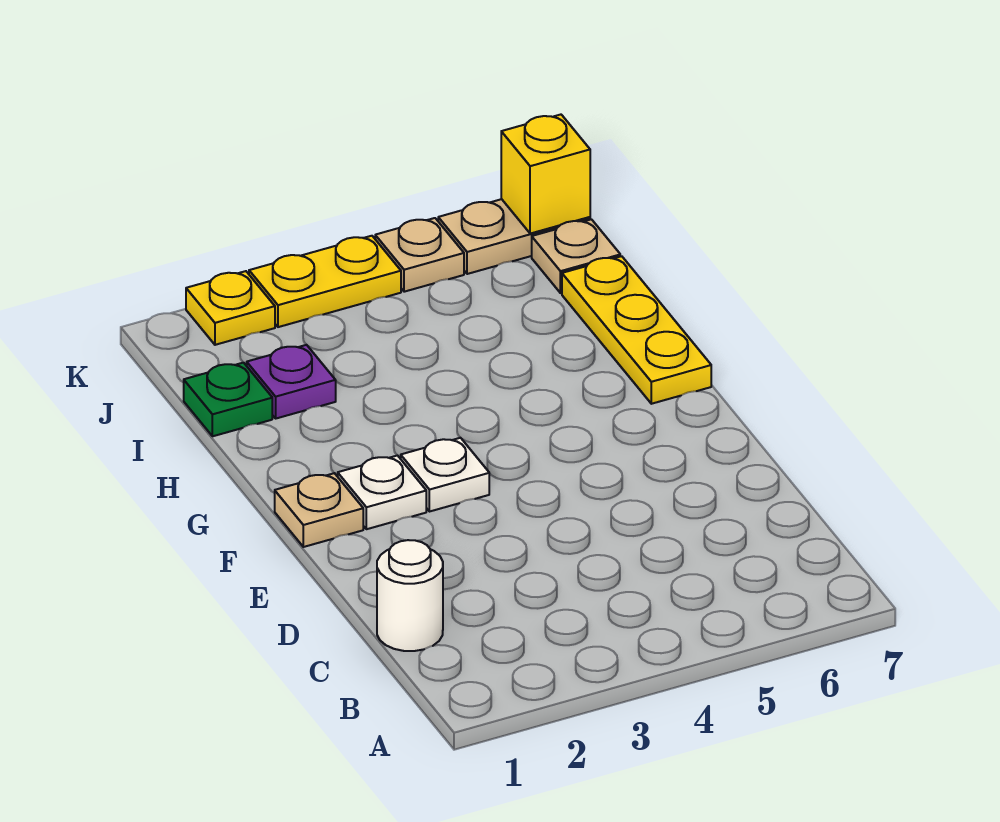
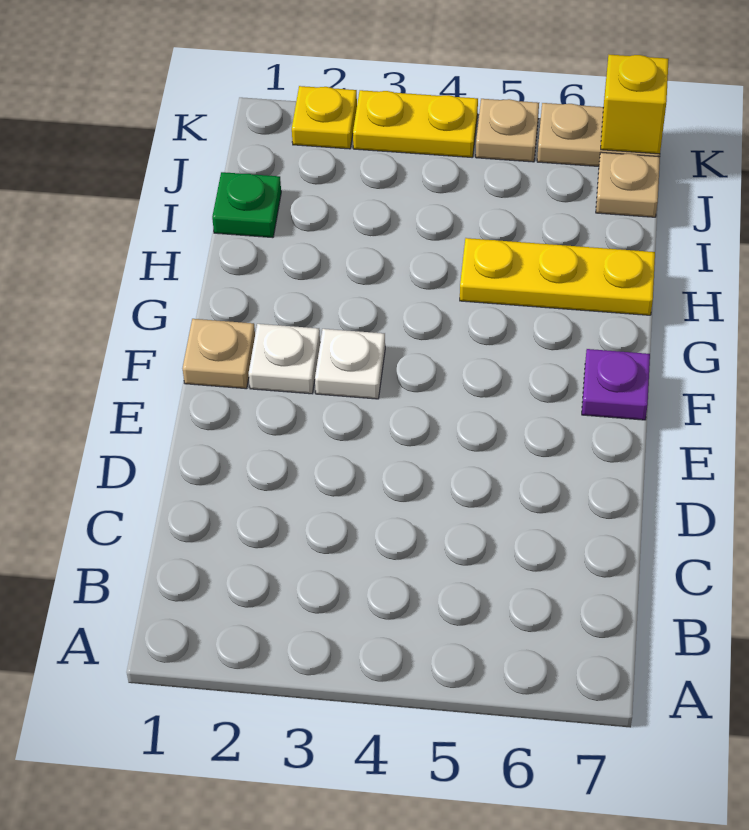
white 1x1 round brick [377,540,443,651] -> none
yellow 1x3 plate [562,256,711,404] -> yellow 1x3 plate turned to [460,238,655,315]
purple 1x1 plate [247,345,336,418] -> purple 1x1 plate moved to [582,349,650,420]

